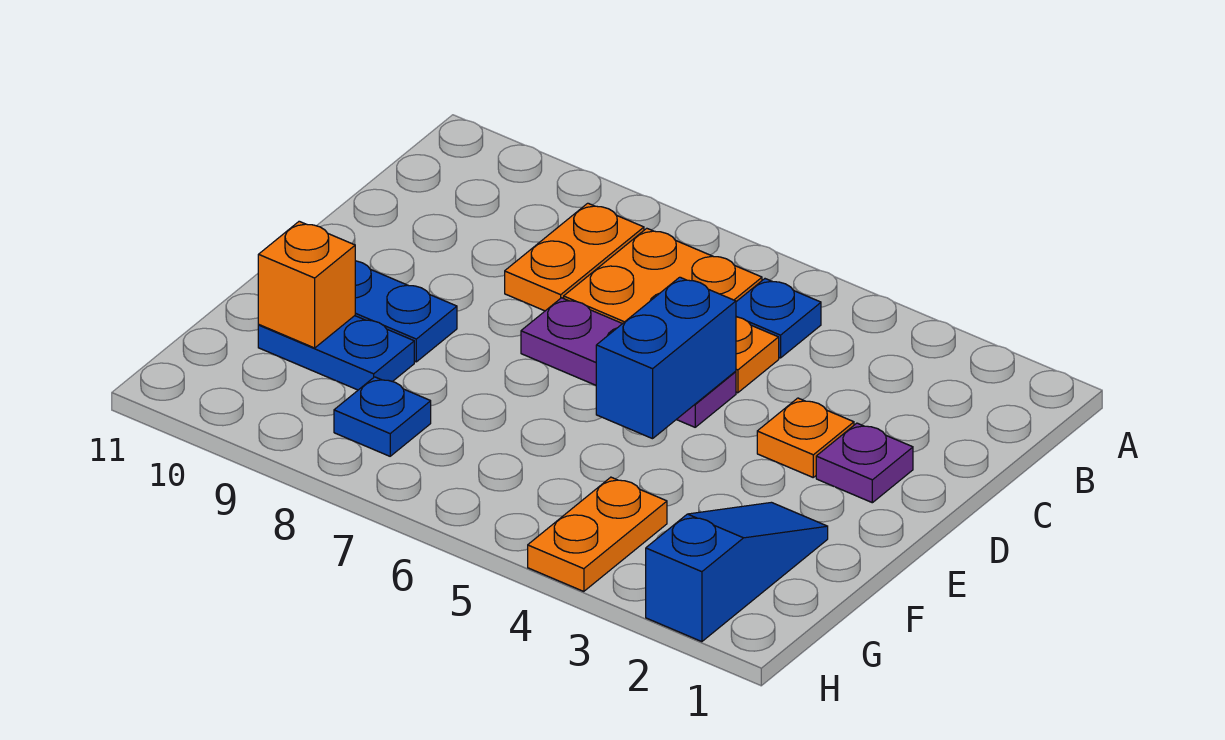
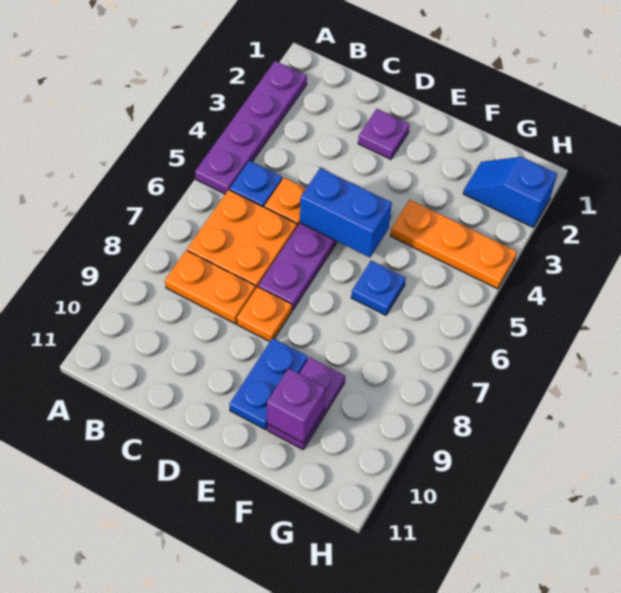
none -> purple 1x4 plate [195,61,307,194]
orange 1x1 plate [757,398,854,477] -> orange 1x1 plate moved to [237,287,292,342]
blue 1x3 slope [646,502,828,642] -> blue 1x2 slope [463,157,557,227]
blue 1x2 plate [258,316,414,390] -> purple 1x2 plate [267,357,345,449]
orange 1x1 brick [258,221,355,348] -> purple 1x1 brick [267,368,326,443]
orange 1x2 plate [528,477,667,591] -> orange 1x3 plate [390,200,517,289]
blue 1x1 plate [334,377,431,456] -> blue 1x1 plate moved to [351,261,406,315]

